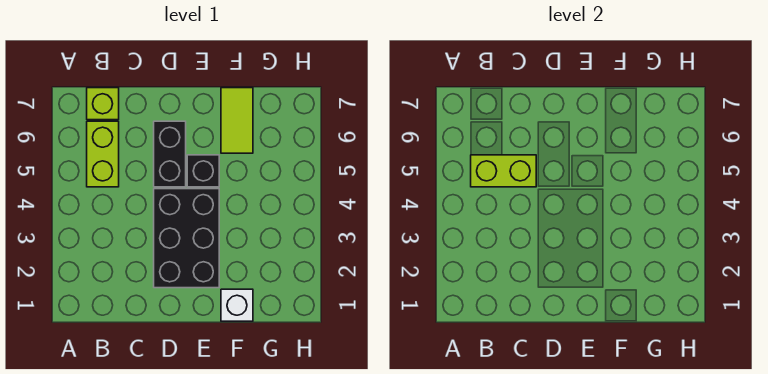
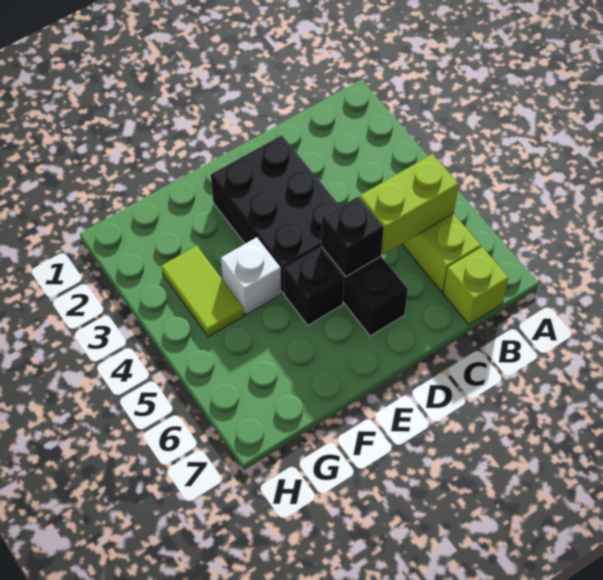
none -> black 1x1 brick [321,197,384,277]
white 1x1 brick [221,289,253,321] -> white 1x1 brick moved to [221,237,281,315]
lime 1x2 tile [221,88,253,153] -> lime 1x2 tile moved to [161,246,244,337]

